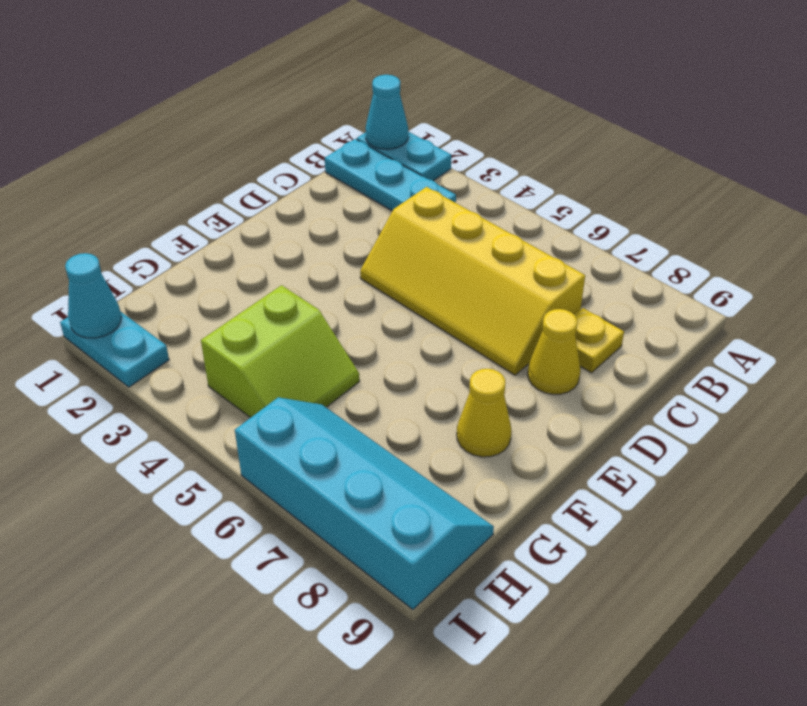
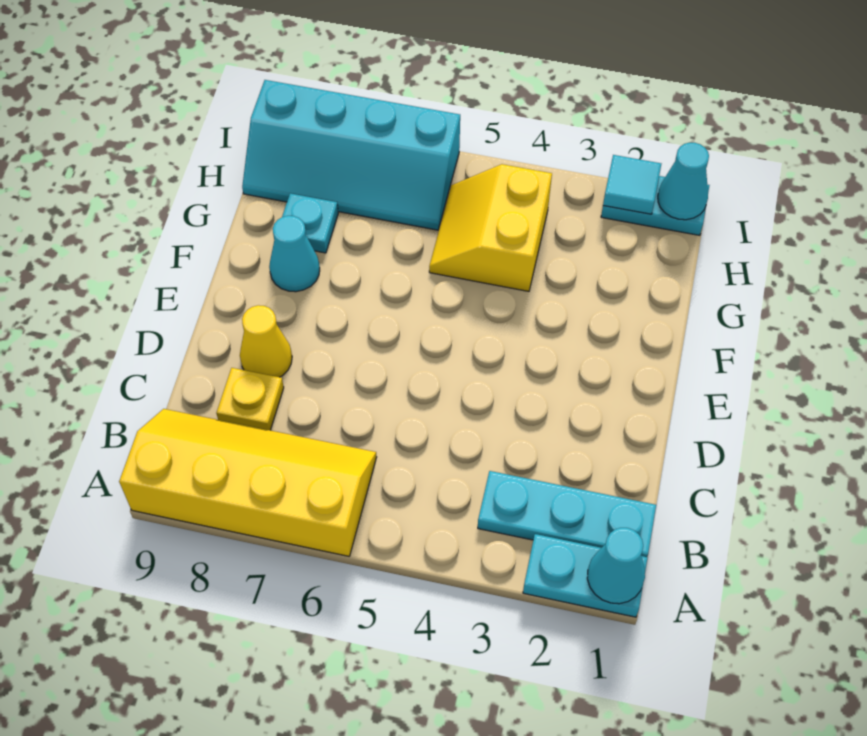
yellow 2x4 slope [360,187,585,375] -> yellow 2x4 slope moved to [119,409,377,556]
yellow 1x1 cone [457,369,512,457] -> cyan 1x1 cone [269,216,320,292]
lime 2x2 slope [201,285,360,418] -> yellow 2x2 slope [429,164,552,291]
none -> cyan 1x1 plate [282,193,338,253]
none -> cyan 1x1 tile [603,155,661,214]

